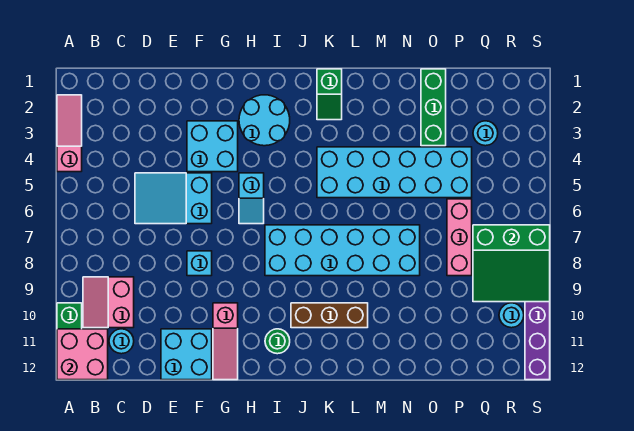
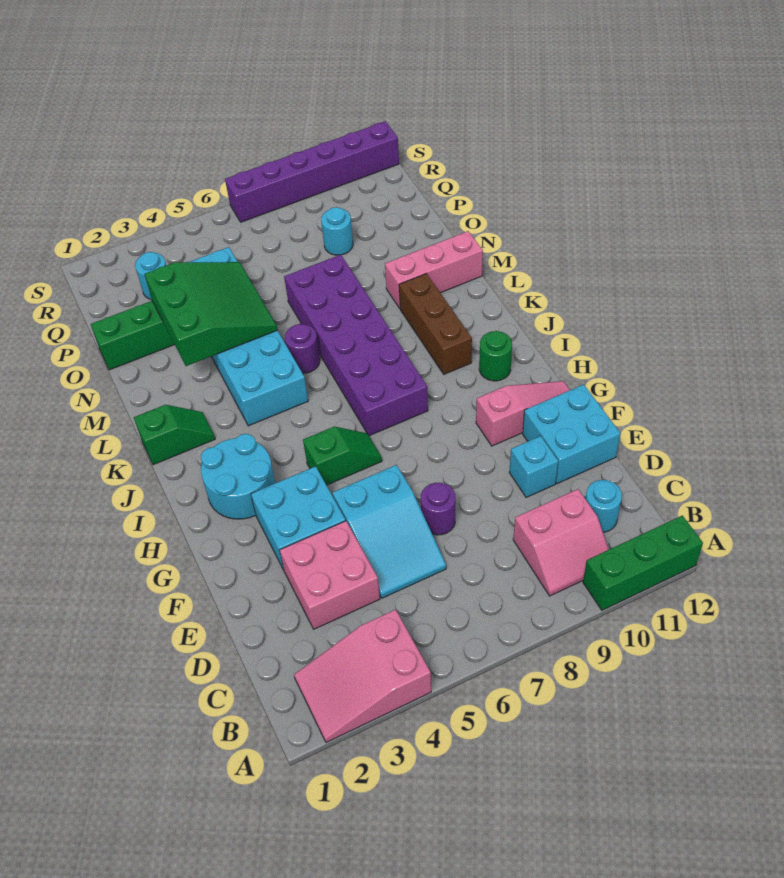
pink 1x3 slope [57,95,82,172] -> pink 2x3 slope [294,610,431,742]
pink 2x2 brick [57,329,108,380] -> pink 2x2 brick moved to [280,521,380,629]
none -> purple 1x1 round brick [421,483,455,535]
cyan 1x1 brick [187,251,212,276] -> cyan 1x1 brick moved to [509,436,558,497]
cyan 1x2 slope [239,173,264,224] -> green 1x2 slope [303,427,382,485]
cyan 2x6 brick [265,225,420,276] -> purple 2x6 brick [284,255,428,436]
none -> purple 1x1 round brick [285,324,320,373]
pink 1x3 brick [447,199,472,276] -> pink 1x3 brick moved to [385,231,483,308]
green 3x3 slope [473,225,550,302] -> green 3x3 slope moved to [144,262,277,366]
cyan 1x1 round brick [499,303,524,328] -> cyan 1x1 round brick moved to [321,207,353,255]

